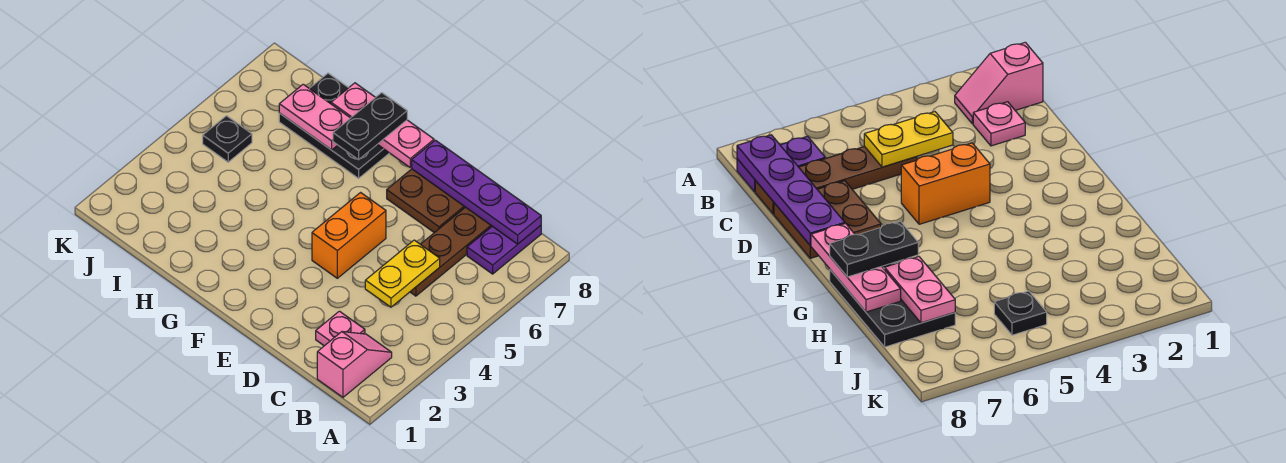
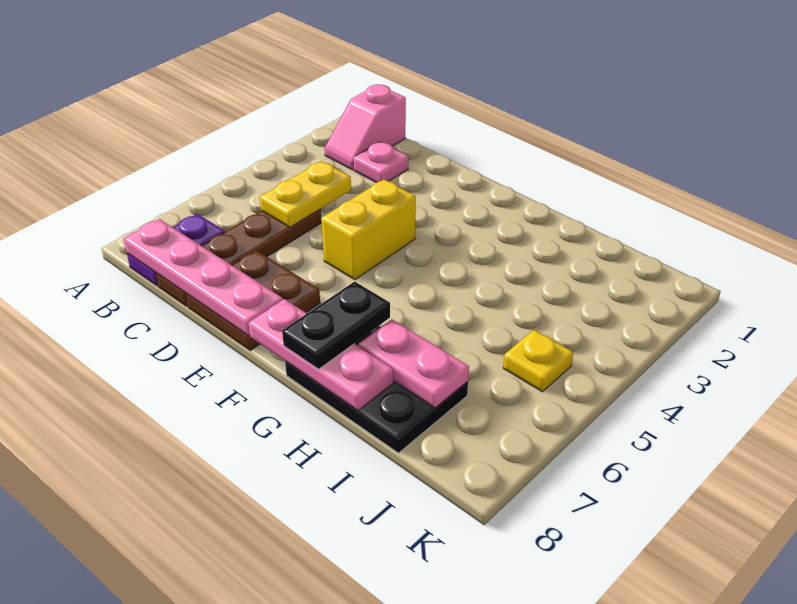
purple 1x4 plate [412,140,541,244] -> pink 1x4 plate [124,219,283,336]
orange 1x2 brick [312,193,386,278] -> yellow 1x2 brick [321,179,416,280]
black 1x1 plate [203,116,252,162] -> yellow 1x1 plate [503,330,573,392]

